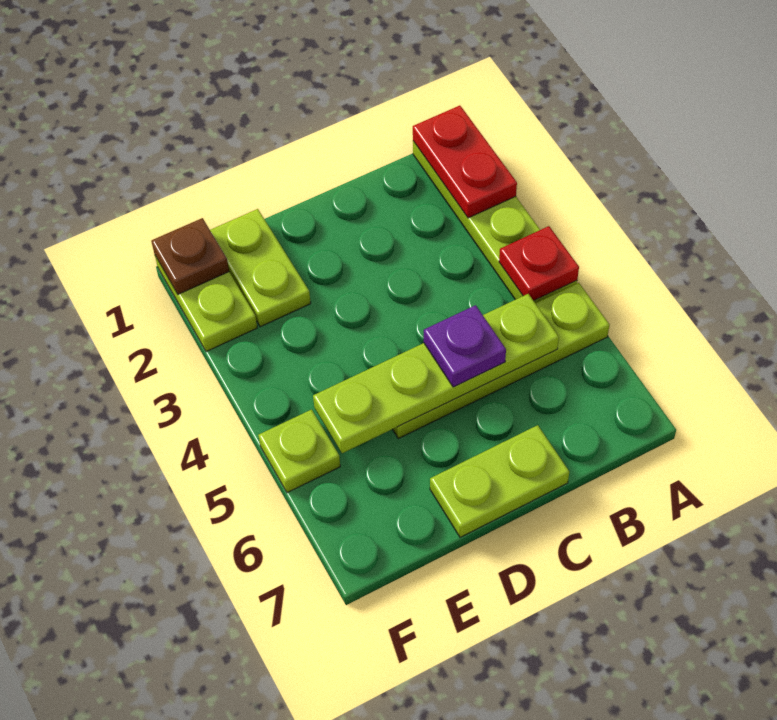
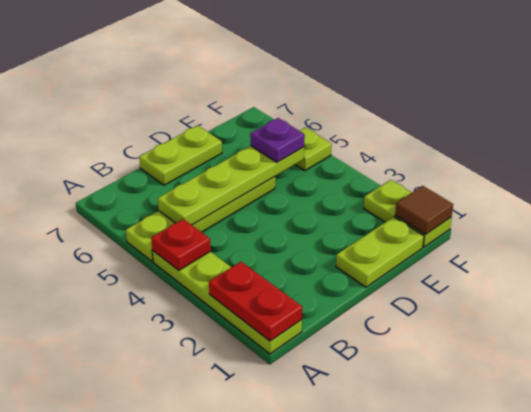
purple 1x1 plate [424,305,506,387] -> purple 1x1 plate moved to [250,118,305,162]
lime 1x2 plate [210,209,311,327] -> lime 1x2 plate turned to [336,217,424,287]
brown 1x1 plate [151,218,229,294] -> brown 1x1 tile [395,186,453,235]

